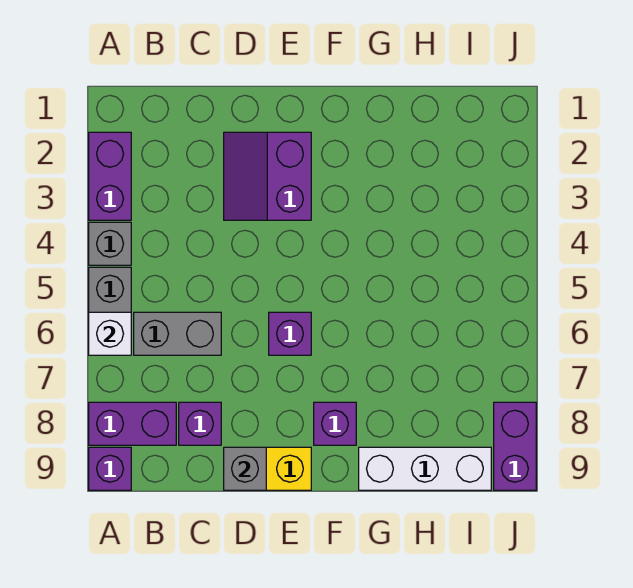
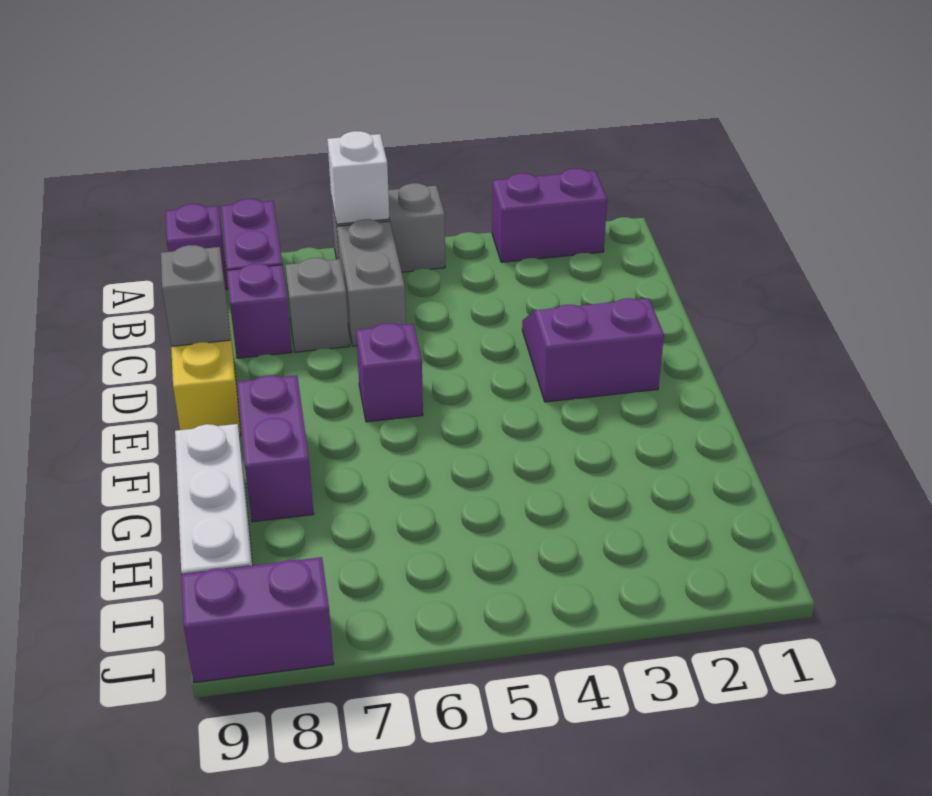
grey 1x1 brick [89,222,131,265] -> grey 1x1 brick moved to [285,258,349,352]
purple 1x1 brick [314,402,356,445] -> purple 1x2 brick [237,375,314,522]

